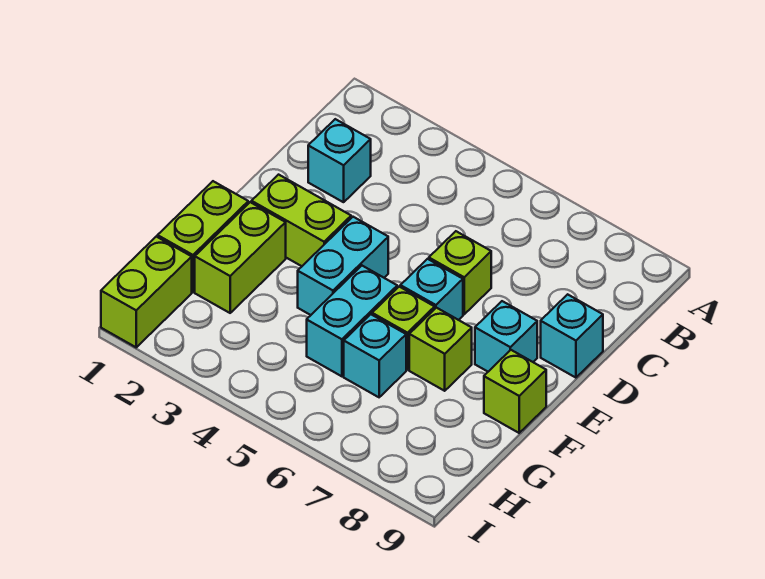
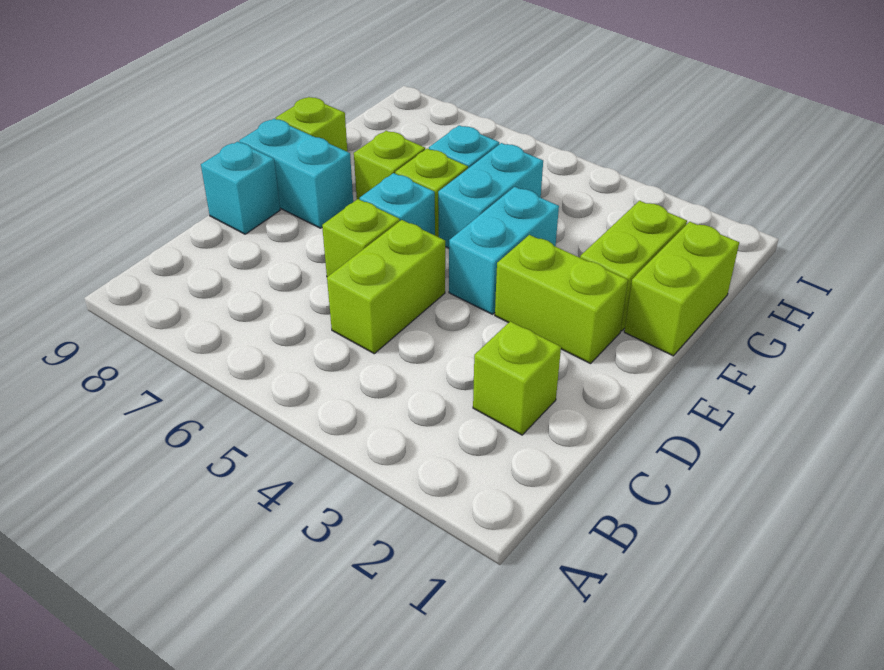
cyan 1x1 brick [308,119,371,202] -> lime 1x1 brick [473,321,561,435]
cyan 1x1 brick [475,301,537,372] -> cyan 1x2 brick [239,119,353,228]
lime 1x2 brick [101,237,192,347] -> lime 1x2 brick moved to [327,220,445,354]

